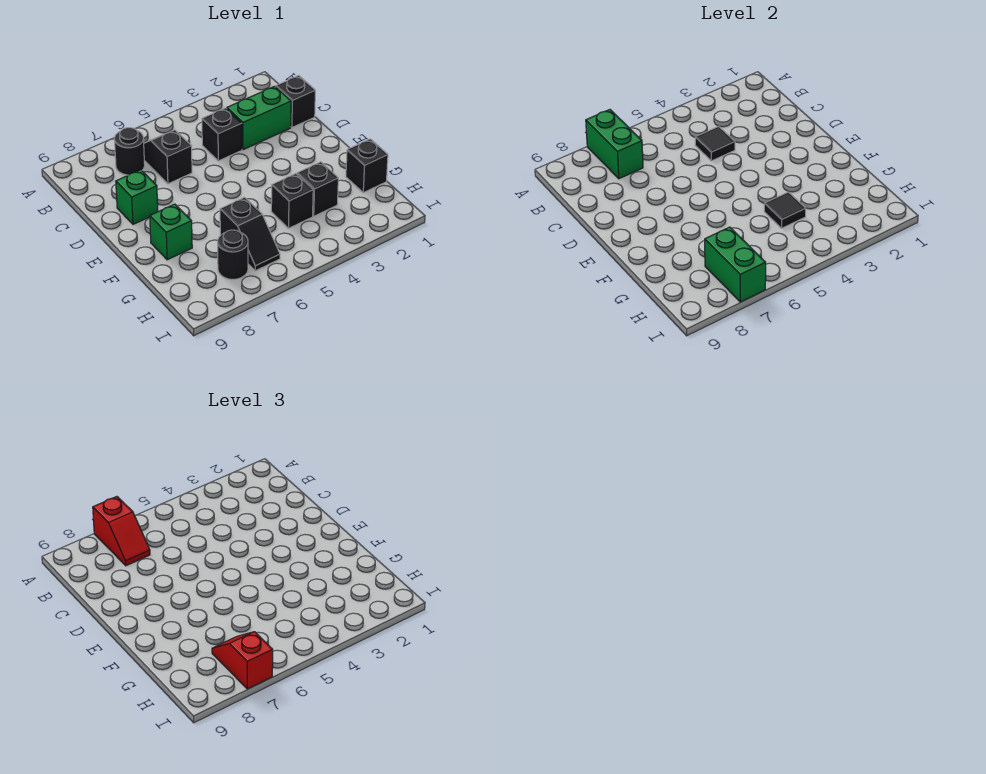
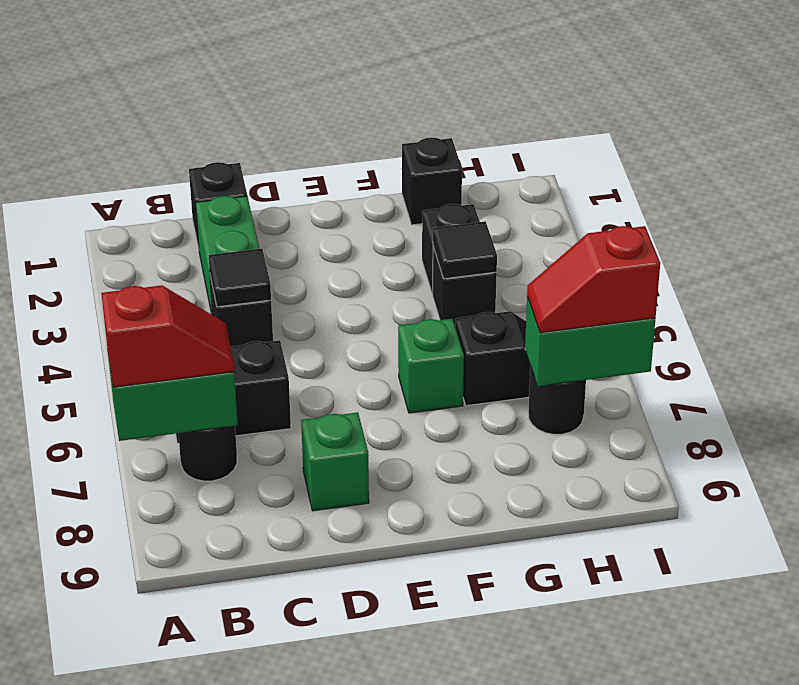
green 1x1 brick [150,204,192,260] -> green 1x1 brick moved to [398,319,464,413]

